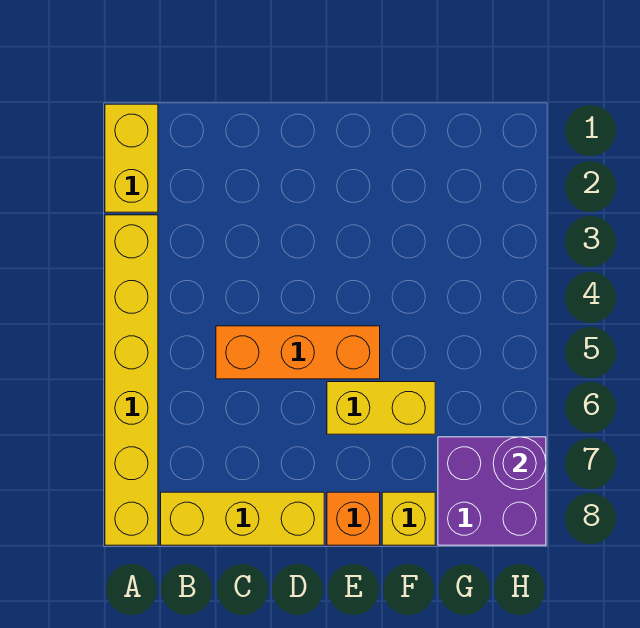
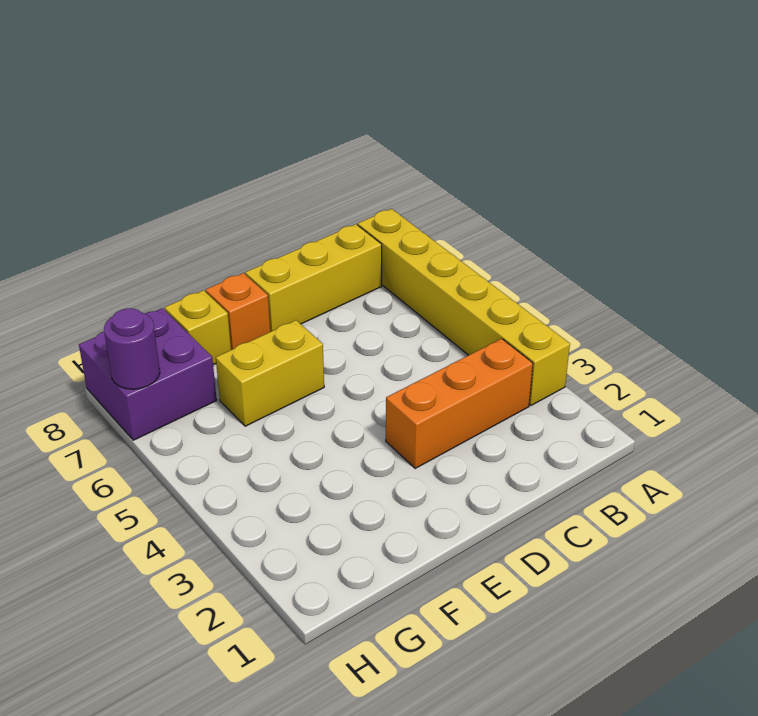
yellow 1x2 brick [105,104,158,212] -> none
orange 1x3 brick [216,326,380,379] -> orange 1x3 brick moved to [386,339,533,468]

